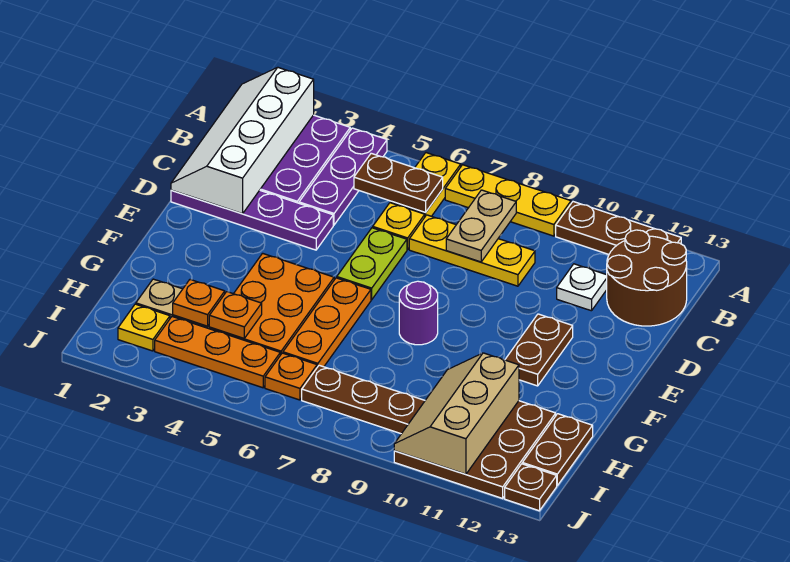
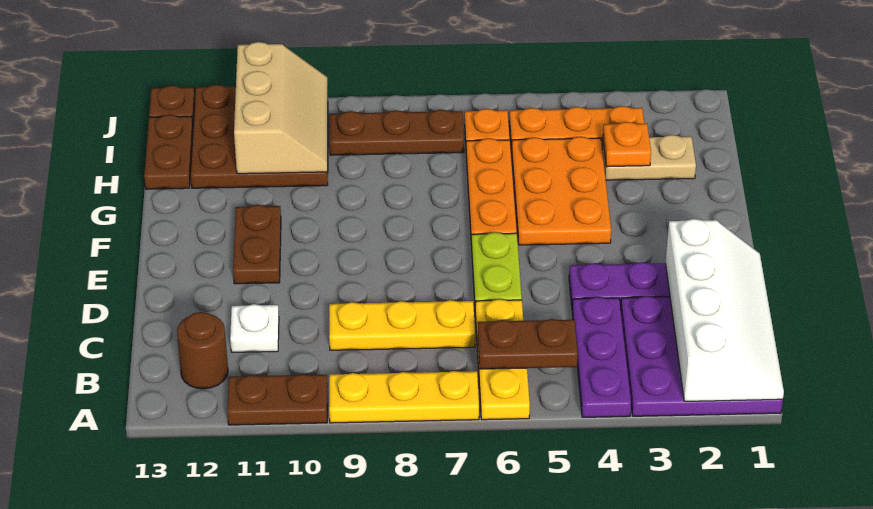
brown 1x3 plate [556,202,681,254] -> brown 1x2 plate [227,374,327,425]
tan 1x2 plate [446,190,516,262] -> none
brown 2x2 round brick [607,230,687,326] -> brown 1x1 round brick [177,312,228,389]
purple 1x1 round brick [399,281,438,345] -> none
orange 1x1 plate [209,292,262,338] -> none
yellow 1x1 plate [118,304,170,351] -> none

